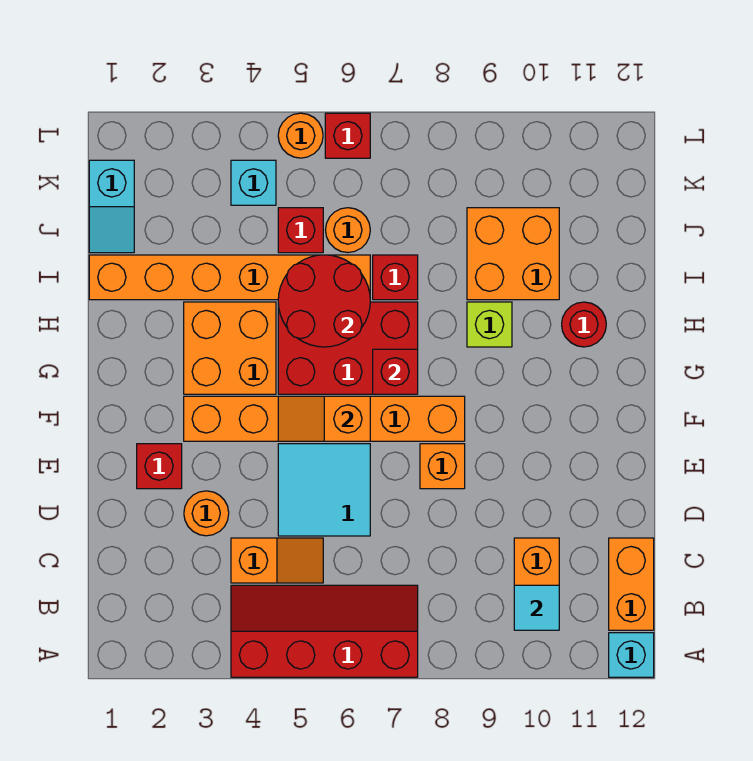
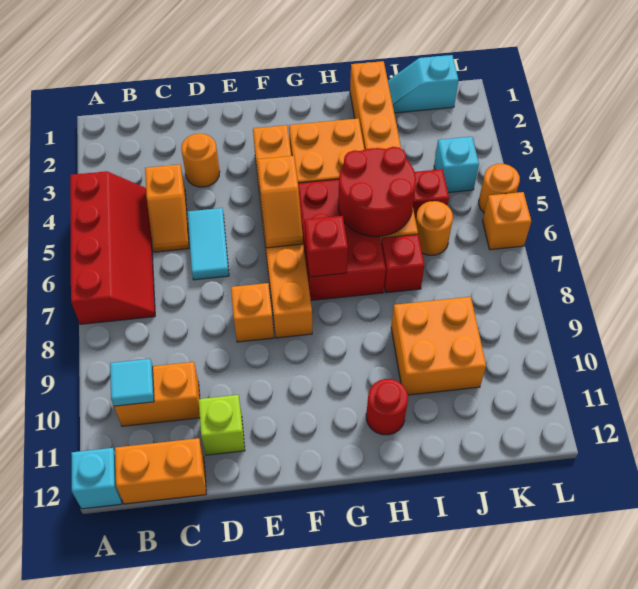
cyan 2x2 tile [278,444,370,536] -> cyan 1x2 tile [188,208,229,280]
red 1x1 brick [137,444,182,489] -> none
orange 1x2 slope [278,396,370,441] -> orange 1x2 slope turned to [257,156,303,248]
lime 1x1 brick [467,302,512,347] -> lime 1x1 brick moved to [199,395,245,455]
red 1x1 brick [325,113,370,158] -> orange 1x1 brick [483,192,531,250]

